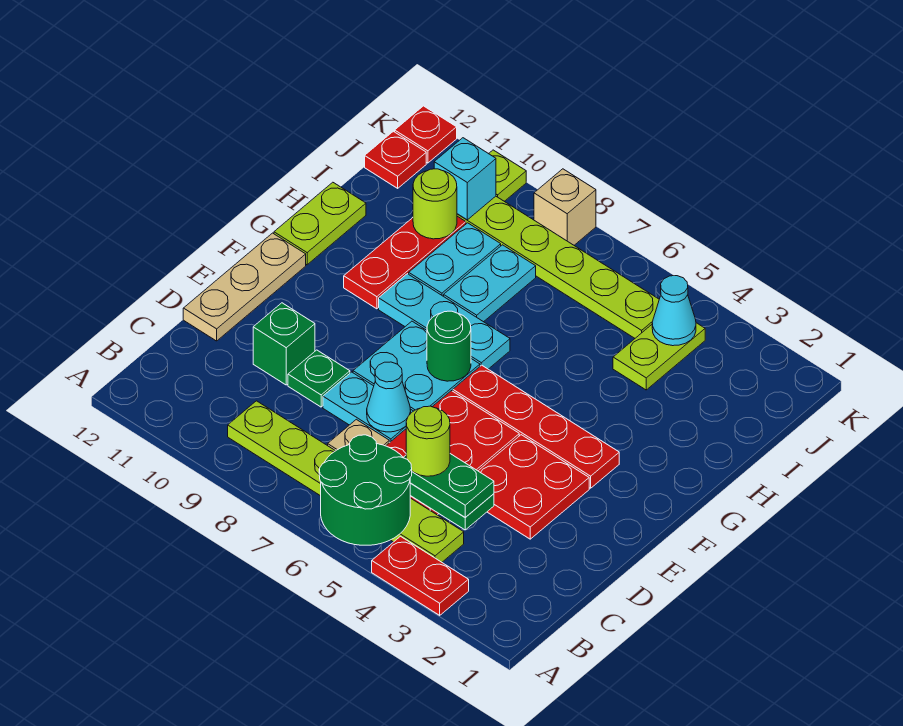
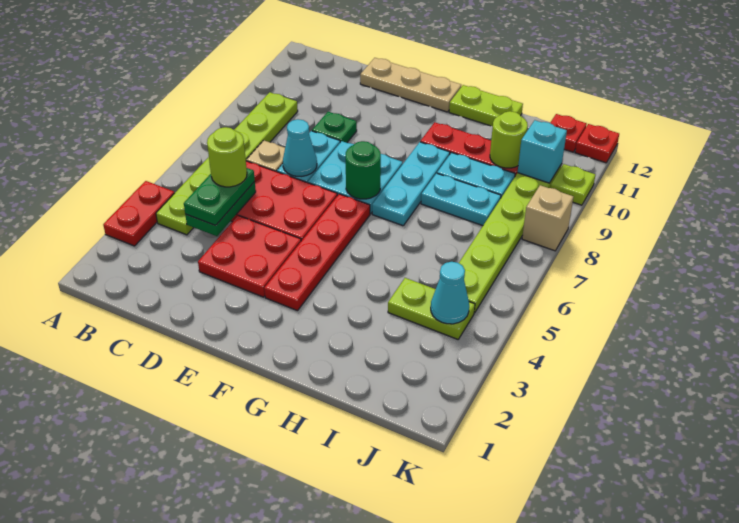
green 2x2 round brick [319,435,412,545] -> none
green 1x1 brick [253,303,315,385] -> none

